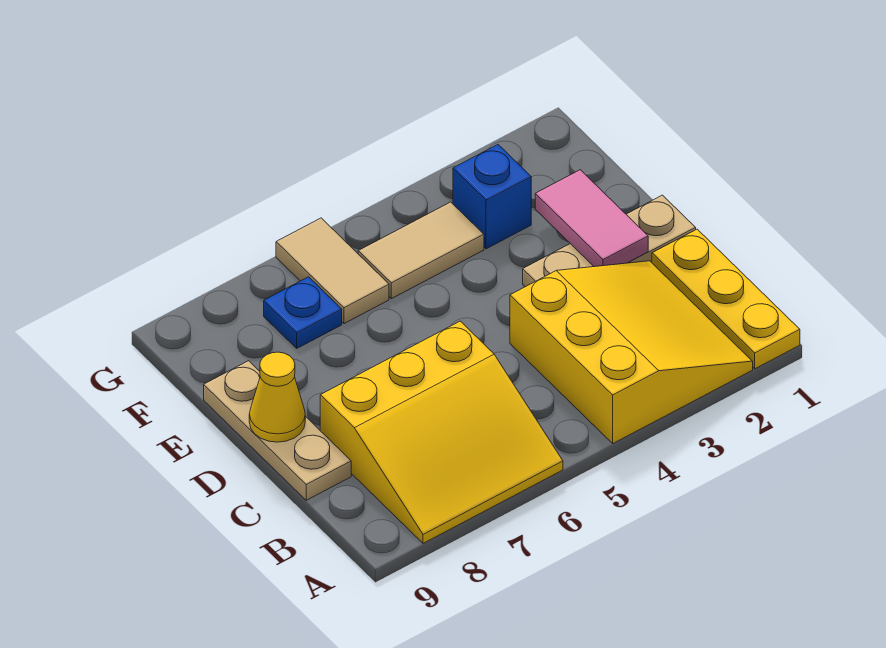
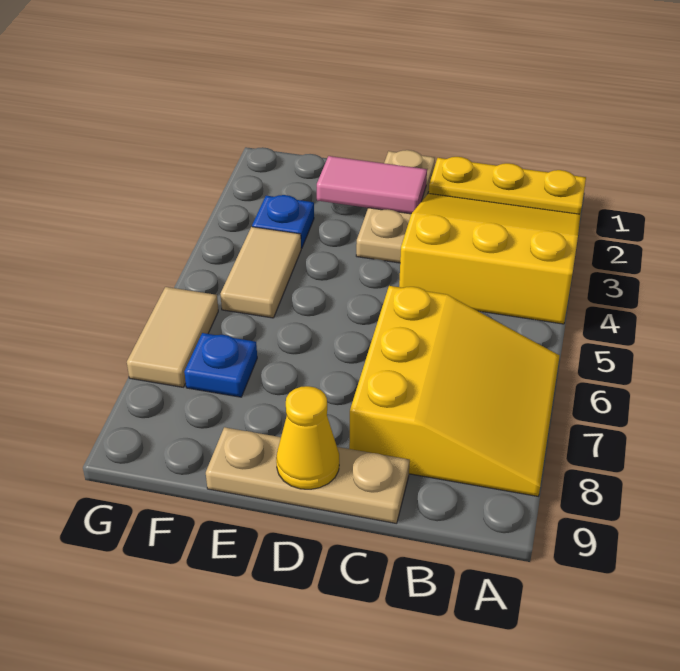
blue 1x1 brick [453,145,531,249] -> blue 1x1 plate [252,195,314,249]
tan 1x2 tile [276,218,389,324] -> tan 1x2 tile turned to [127,287,218,387]

